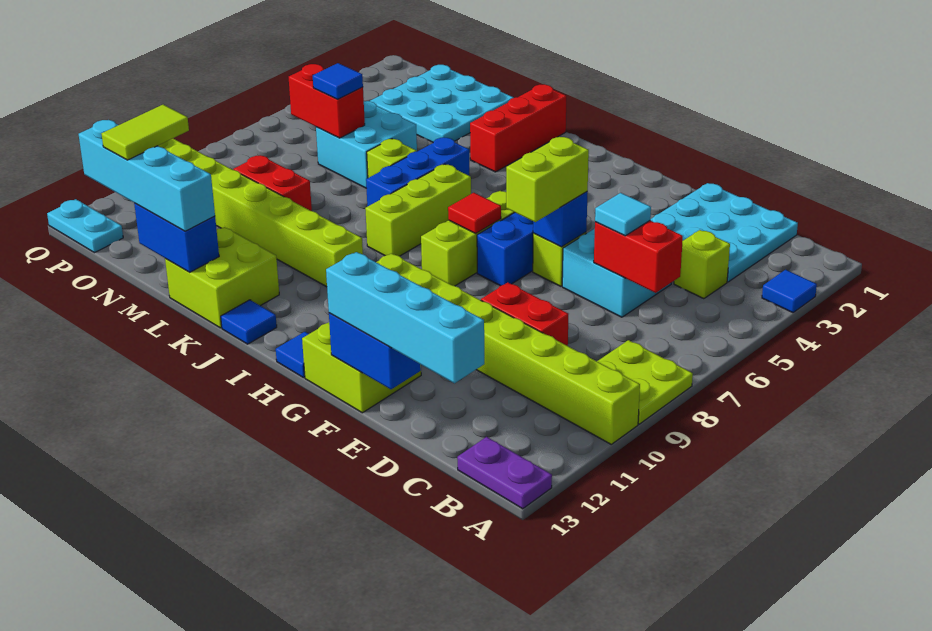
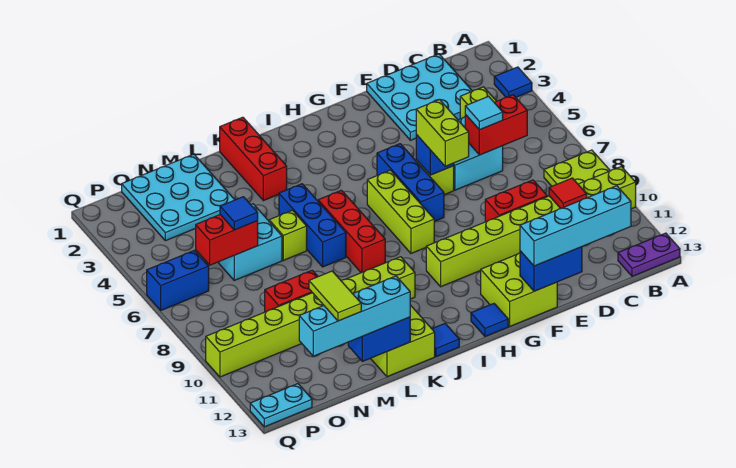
red 1x1 tile [448,193,501,233] -> red 1x1 tile moved to [549,178,587,209]
lime 1x3 brick [365,164,471,256] -> red 1x3 brick [318,190,385,273]
none -> blue 1x2 brick [147,250,209,310]

